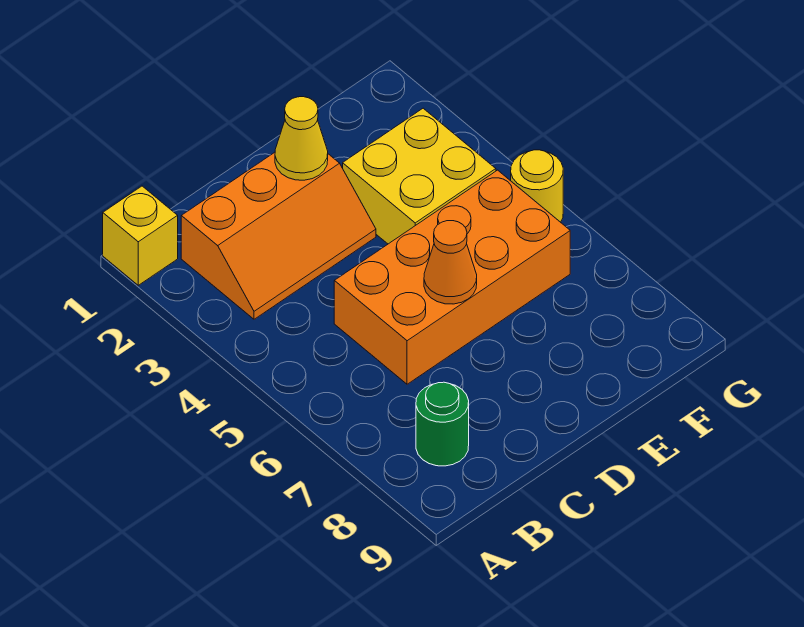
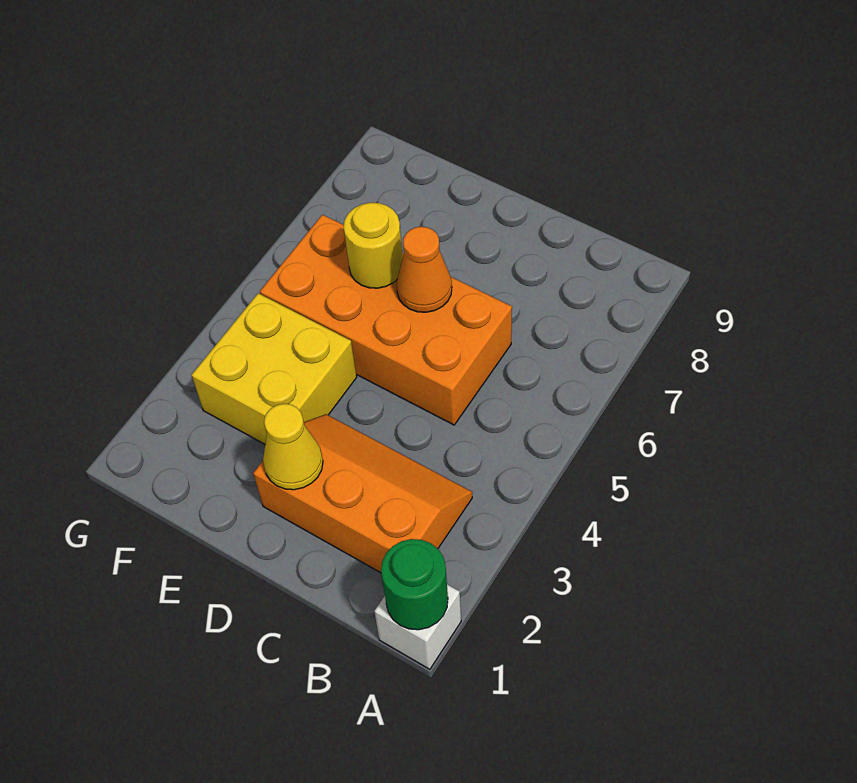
yellow 1x1 brick [103,186,178,285] -> white 1x1 brick [374,585,461,669]
green 1x1 round brick [416,382,469,466] -> green 1x1 round brick moved to [381,539,448,630]
yellow 1x1 round brick [511,150,563,222] -> yellow 1x1 round brick moved to [344,203,403,288]

